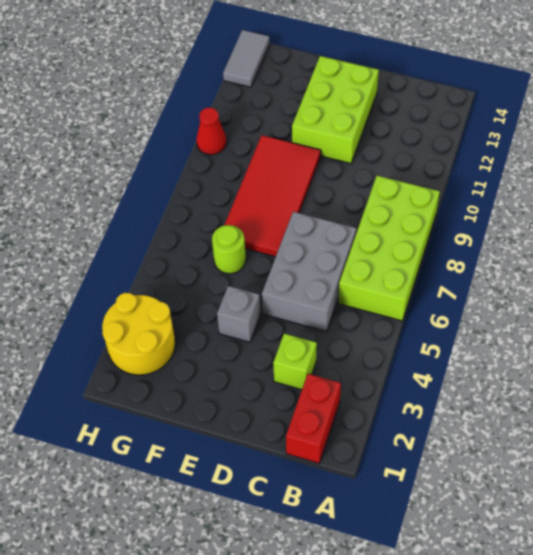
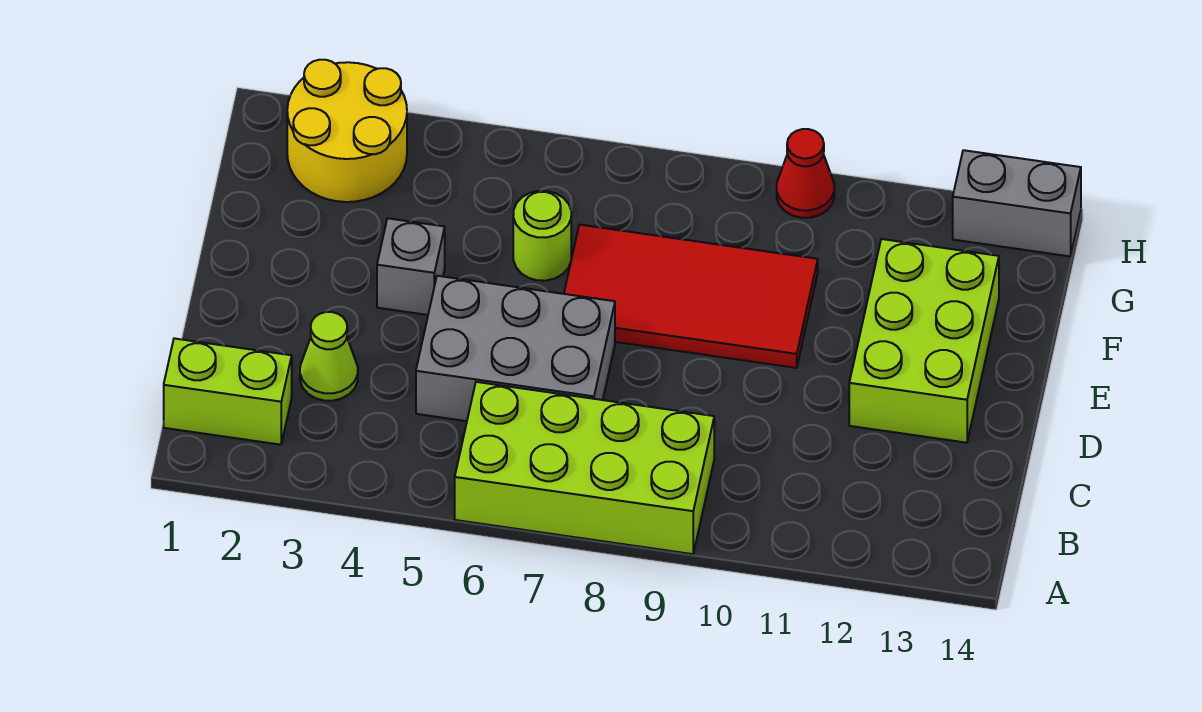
red 1x2 brick [286,374,341,463] -> lime 1x2 brick [164,338,292,445]
lime 1x1 brick [273,334,317,390] -> lime 1x1 cone [300,312,358,401]
lime 2x3 brick [292,56,379,164] -> lime 2x3 brick turned to [849,239,999,443]
grey 1x2 tile [223,30,270,87] -> grey 1x2 brick [953,150,1081,256]

